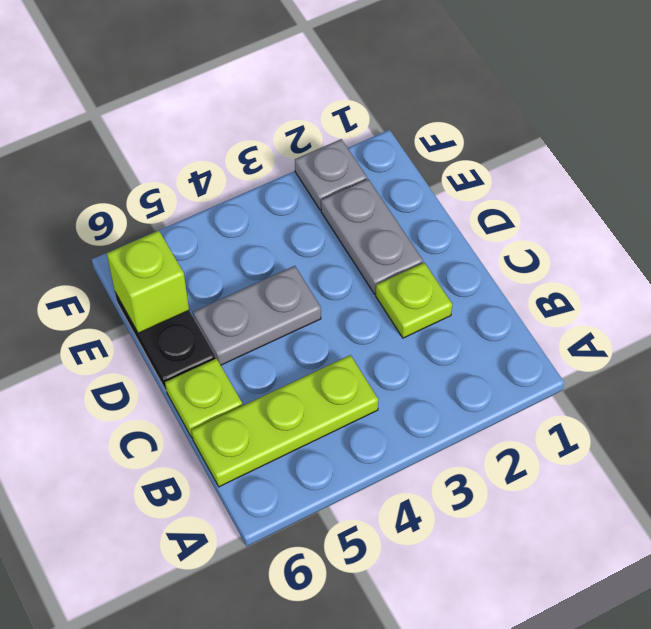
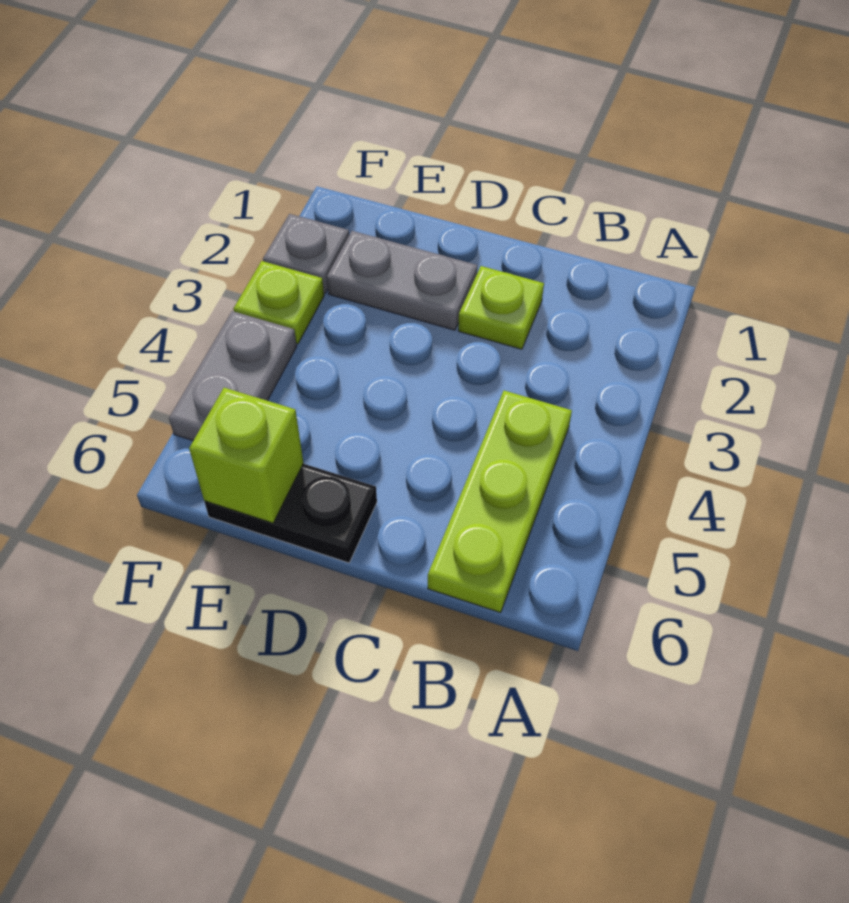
lime 1x1 plate [165,359,243,438] -> lime 1x1 plate moved to [234,261,324,344]
grey 1x2 plate [193,266,321,365] -> grey 1x2 plate moved to [169,311,297,441]

